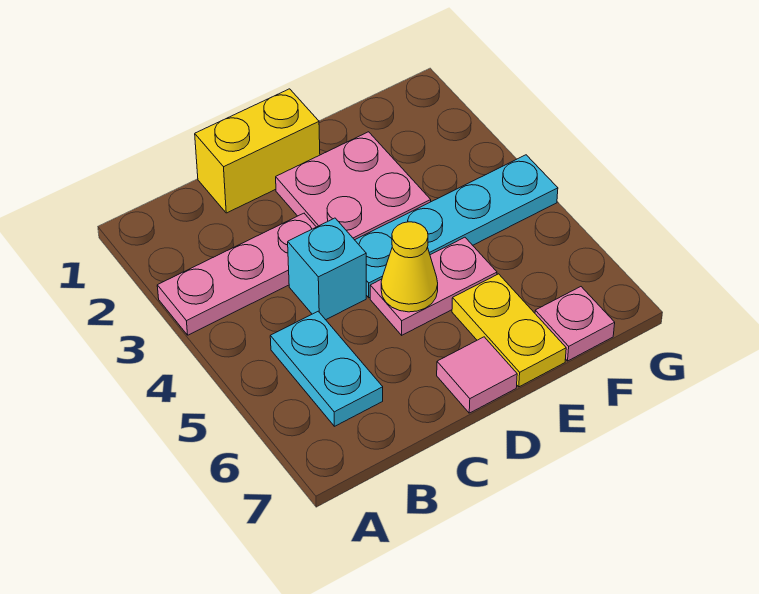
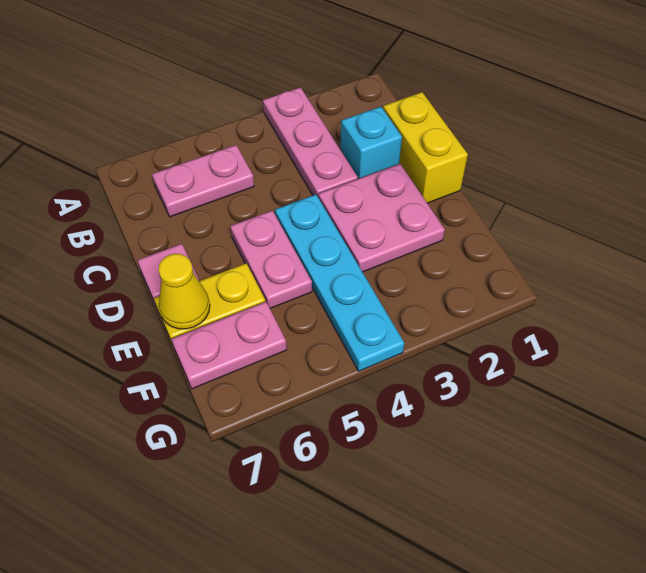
cyan 1x2 plate [270,311,383,426] -> pink 1x2 plate [152,145,254,217]
cyan 1x1 brick [288,218,366,320] -> cyan 1x1 brick moved to [340,107,402,179]
yellow 1x1 cone [381,222,438,312] -> yellow 1x1 cone moved to [159,254,210,329]
pink 1x1 plate [535,287,615,361] -> pink 1x2 plate [171,302,287,389]

